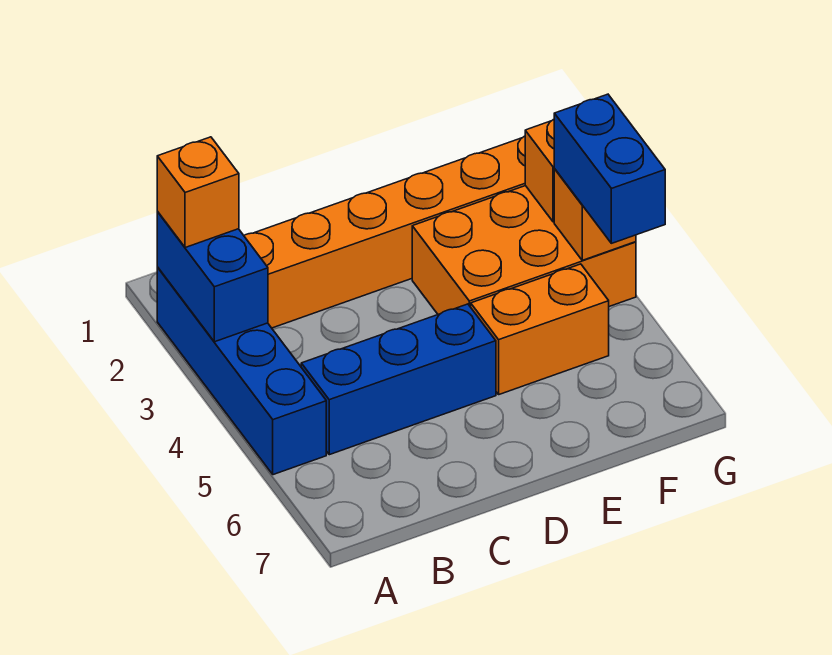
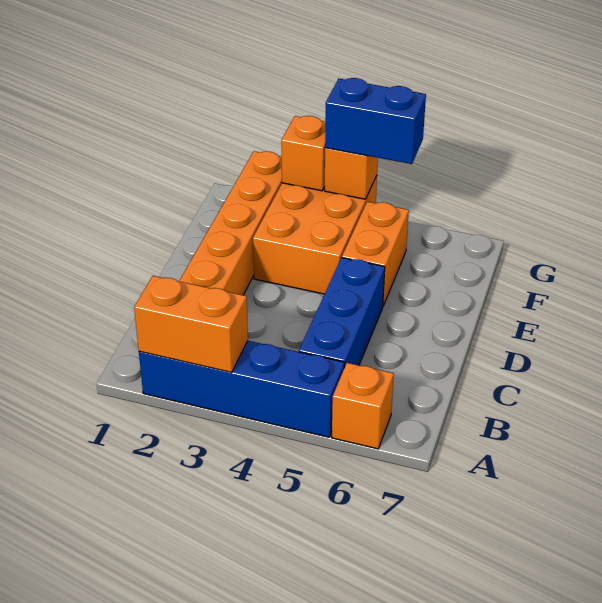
blue 1x2 brick [157,212,268,342] -> orange 1x2 brick [134,276,248,372]
orange 1x1 brick [157,137,239,248] -> orange 1x1 brick moved to [332,363,394,449]

